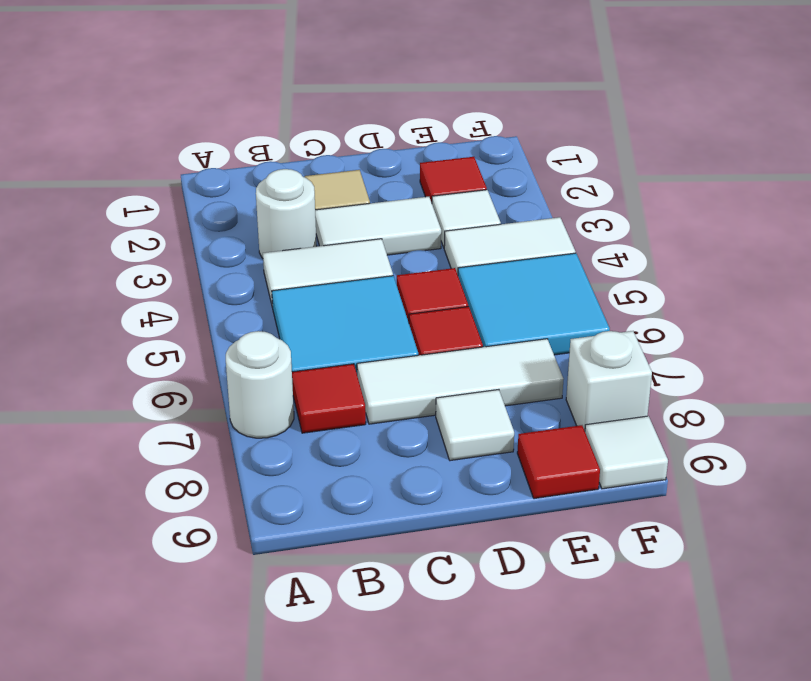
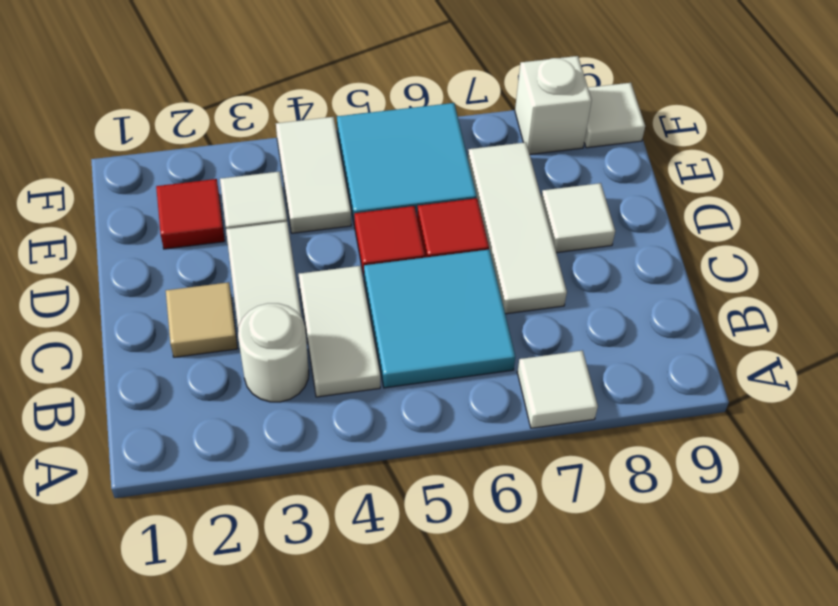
white 1x1 round brick [226,331,294,438] -> white 1x1 tile [517,351,598,428]
red 1x1 tile [292,364,366,433] -> none
red 1x1 tile [517,425,600,499] -> none

